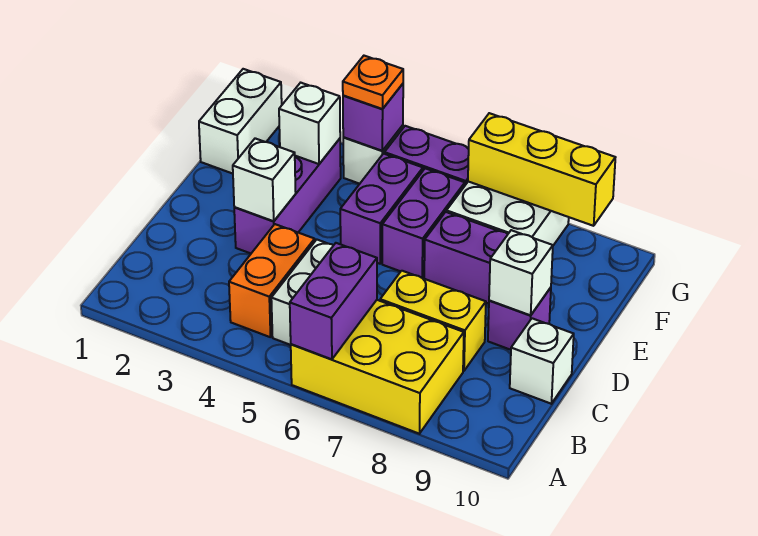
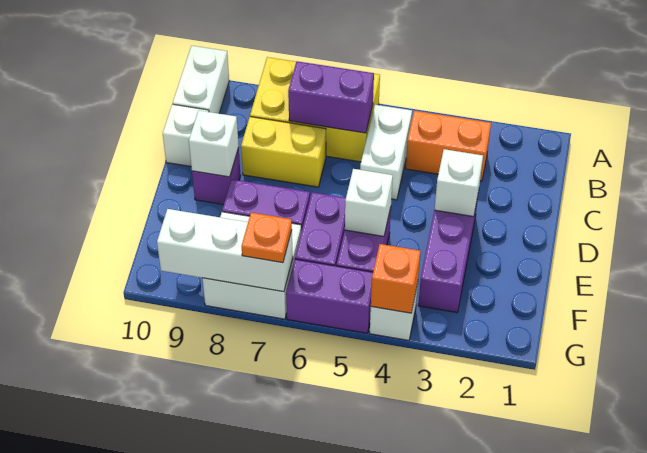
purple 1x2 brick [290,243,377,359] -> purple 1x2 brick turned to [288,61,374,133]
orange 1x2 brick [229,224,315,337] -> orange 1x2 brick turned to [406,111,491,181]
white 1x2 brick [199,69,282,174] -> white 1x2 brick moved to [173,46,229,114]
white 1x1 brick [279,83,340,164] -> white 1x1 brick moved to [345,169,393,236]
purple 1x1 brick [343,84,403,151] -> orange 1x1 brick [371,244,421,313]
orange 1x1 plate [343,56,403,109] -> orange 1x1 plate moved to [241,213,292,263]
yellow 1x3 brick [468,113,615,226] -> white 1x3 brick [157,209,293,292]

